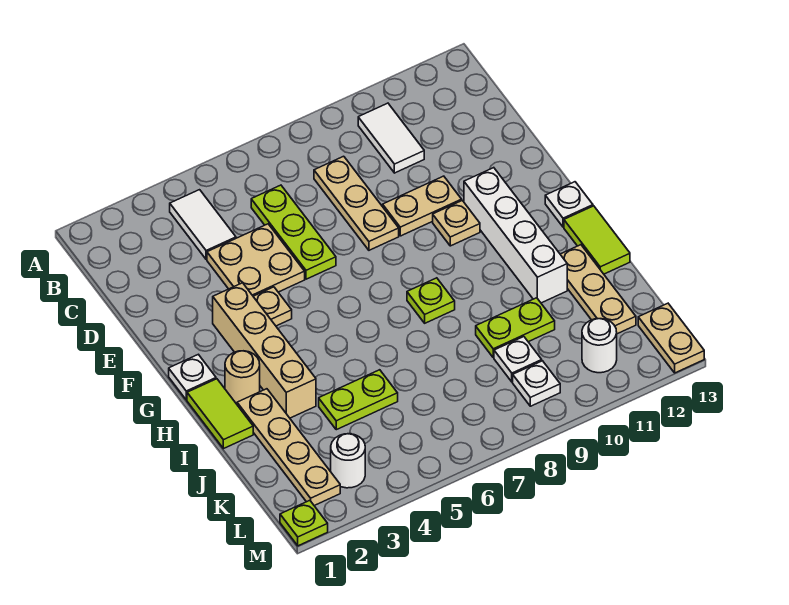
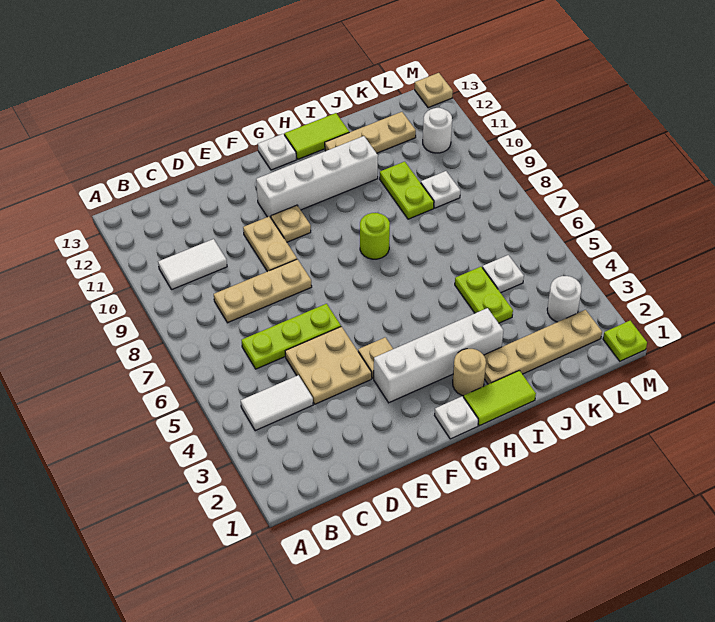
tan 1x4 brick [213,283,316,418] -> white 1x4 brick [374,308,504,403]
lime 1x1 plate [407,278,455,323] -> lime 1x1 round brick [360,213,390,259]
white 1x1 plate [513,361,560,406] -> white 1x1 plate moved to [482,255,524,293]
tan 1x2 plate [638,303,704,373] -> tan 1x1 plate [415,73,453,108]

